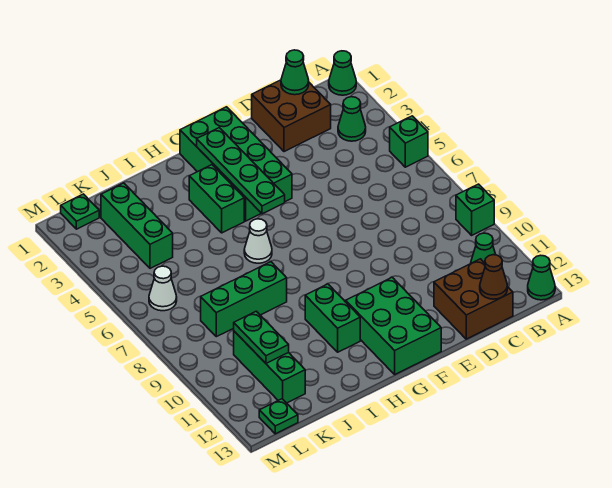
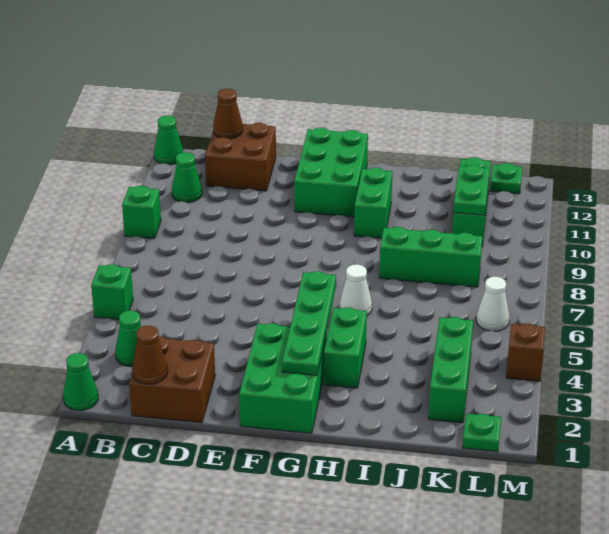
green 1x1 cone [281,50,309,95] -> brown 1x1 cone [132,326,168,384]
green 2x4 brick [180,107,292,221] -> green 2x3 brick [239,323,327,433]
none -> brown 1x1 brick [506,324,545,381]

